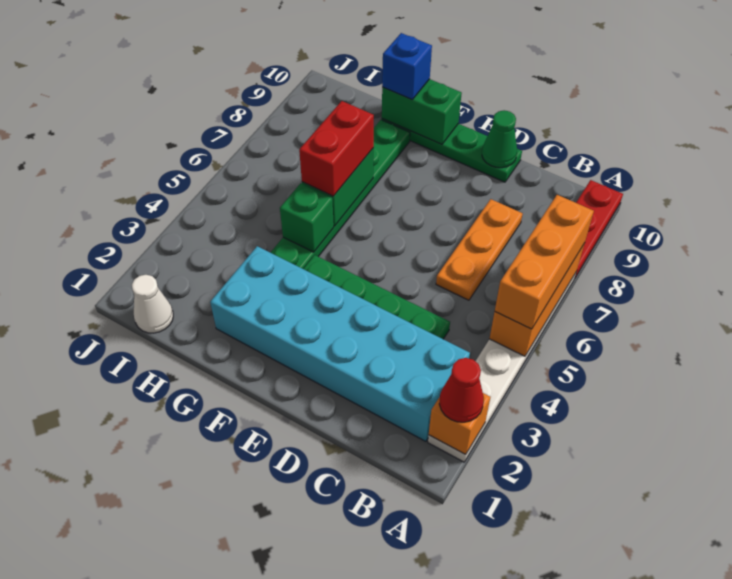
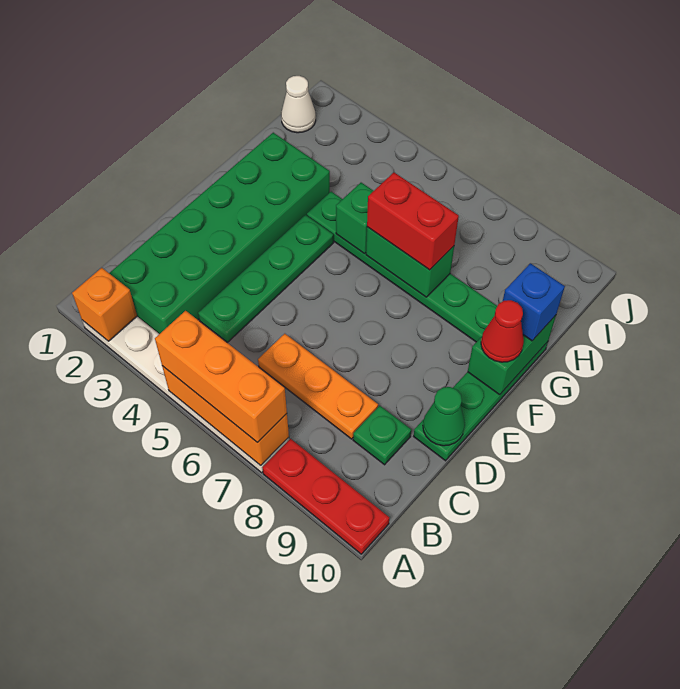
red 1x1 cone [439,358,484,422] -> red 1x1 cone moved to [481,300,524,362]
cyan 2x6 brick [210,246,470,441] -> green 2x6 brick [109,133,330,334]
none -> green 1x1 plate [353,406,411,465]

